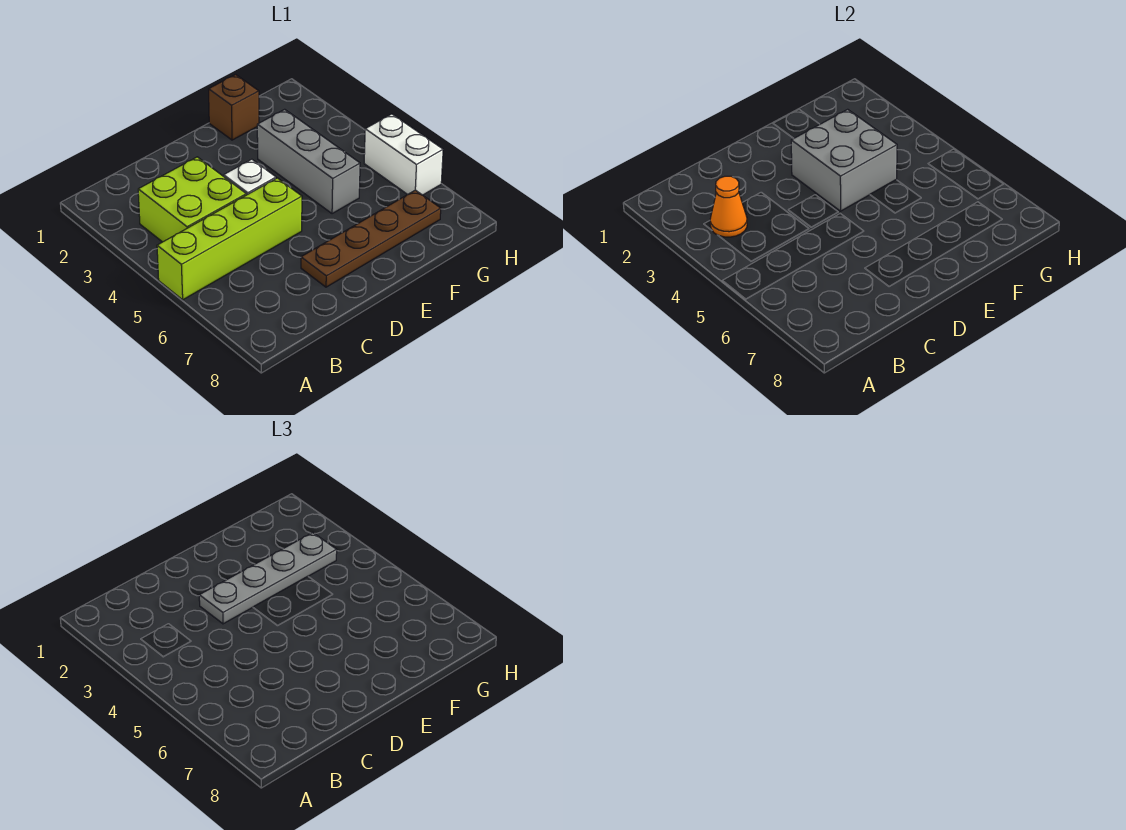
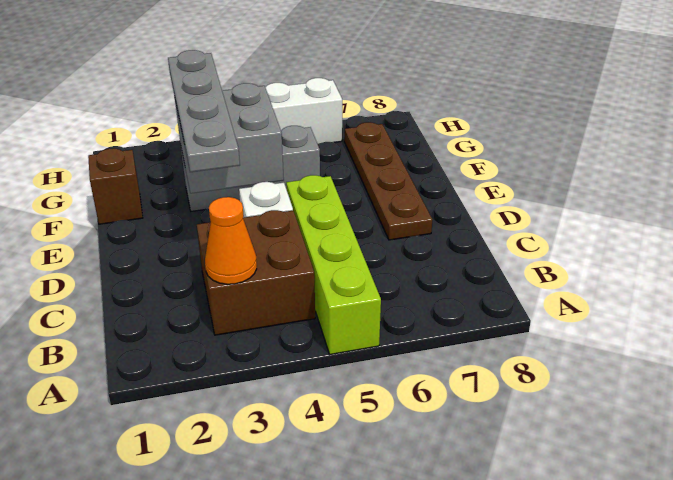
lime 2x2 brick [138,157,246,242] -> brown 2x2 brick [197,210,315,335]

